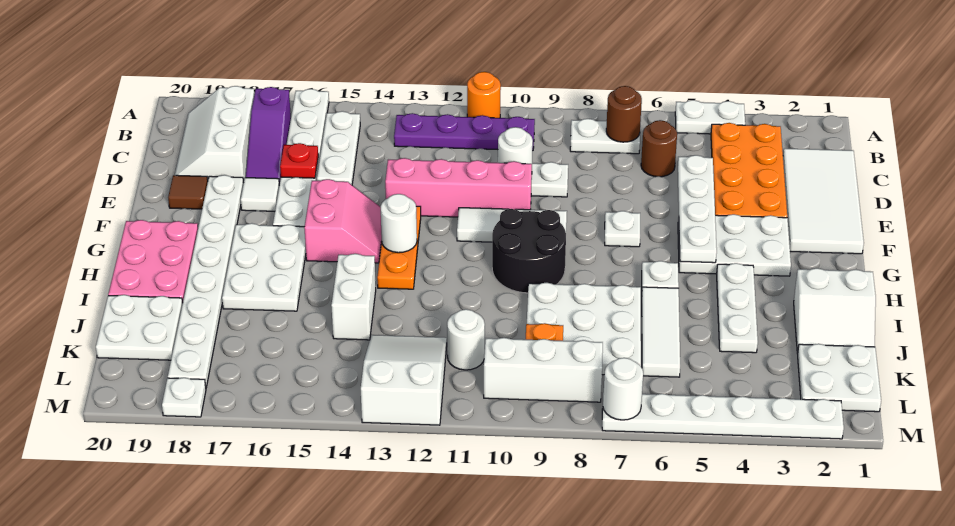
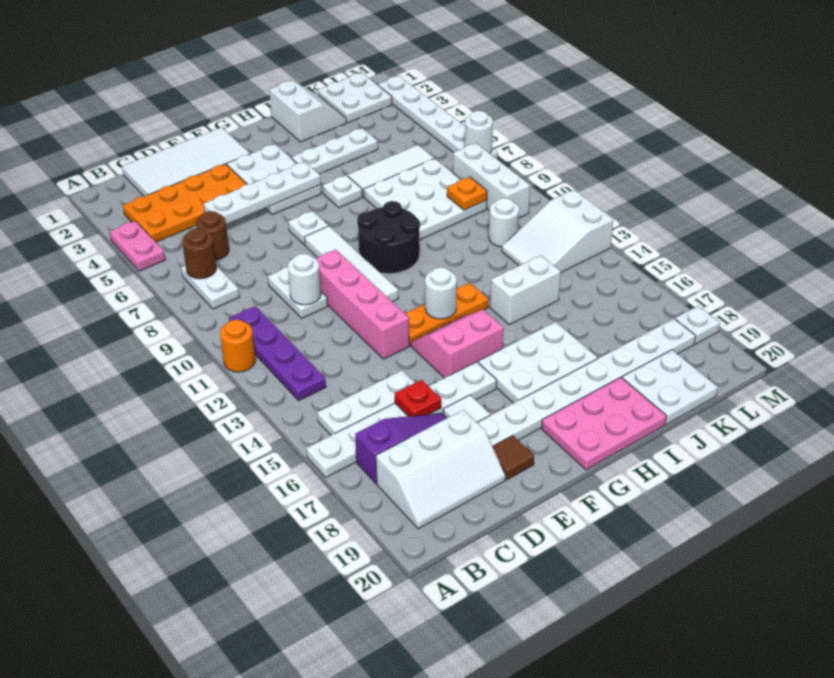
white 1x2 plate [675,100,745,134] -> pink 1x2 plate [110,221,165,271]
white 1x3 tile [457,208,567,242] -> white 1x4 tile [305,226,399,302]

